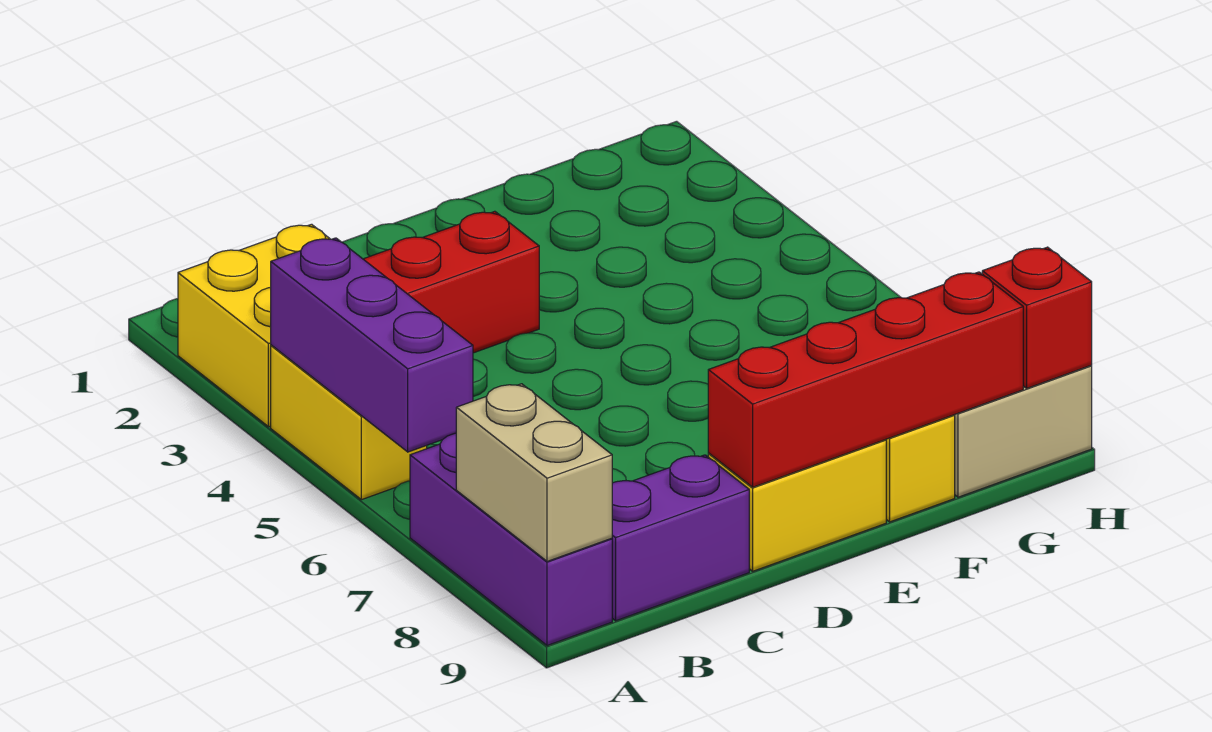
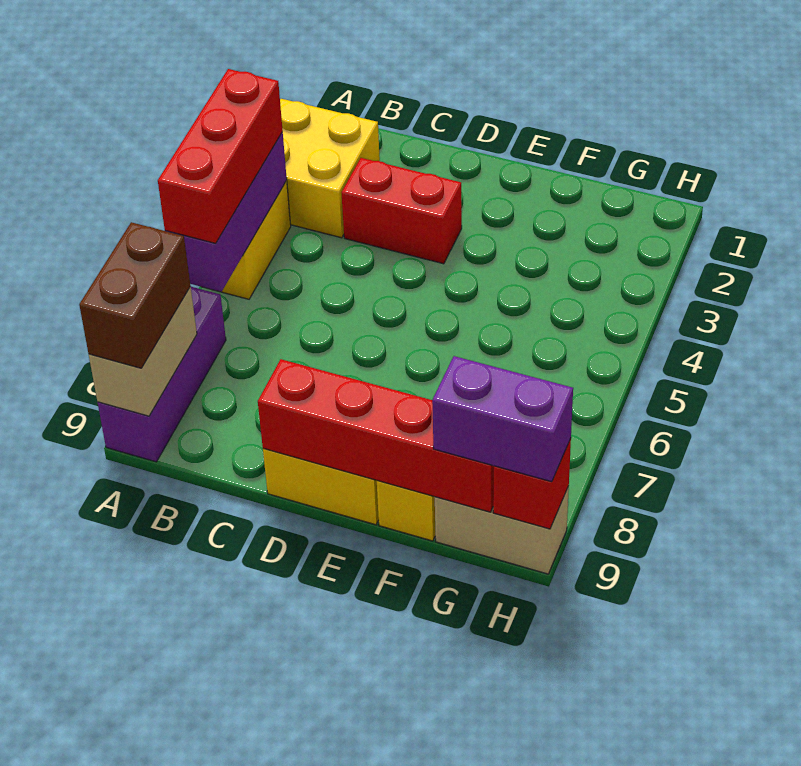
none -> red 1x3 brick [158,69,283,243]
none -> brown 1x2 brick [79,222,191,368]
purple 1x2 brick [612,455,749,621] -> purple 1x2 brick moved to [432,356,573,482]

